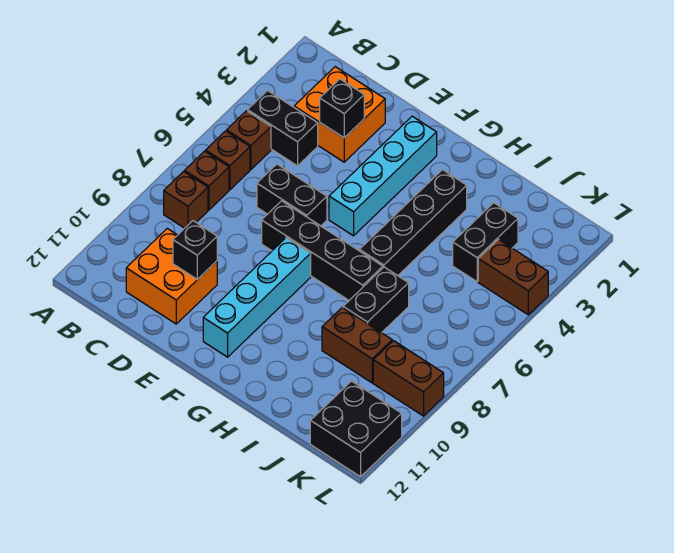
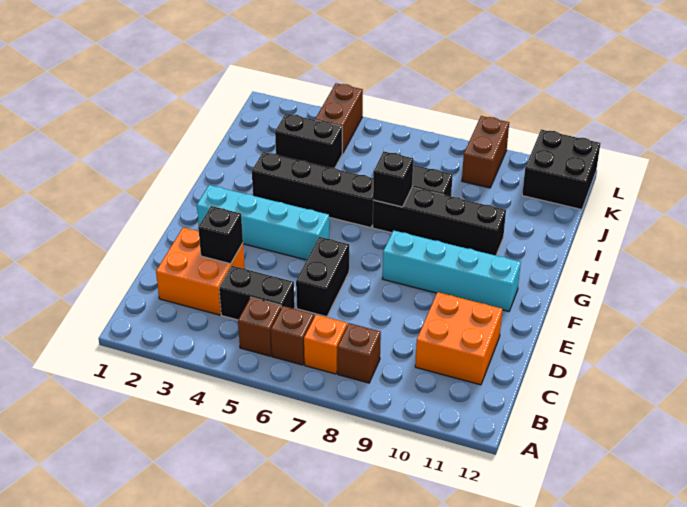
black 1x2 brick [248,91,318,166] -> black 1x2 brick turned to [219,266,295,320]
brown 1x1 brick [185,151,229,210] -> orange 1x1 brick [304,315,347,374]
black 1x1 brick [173,221,217,279] -> black 1x1 brick moved to [373,152,413,207]
black 1x4 brick [262,201,383,300] -> black 1x4 brick turned to [373,187,506,256]
brown 1x2 brick [322,308,392,383] -> none

